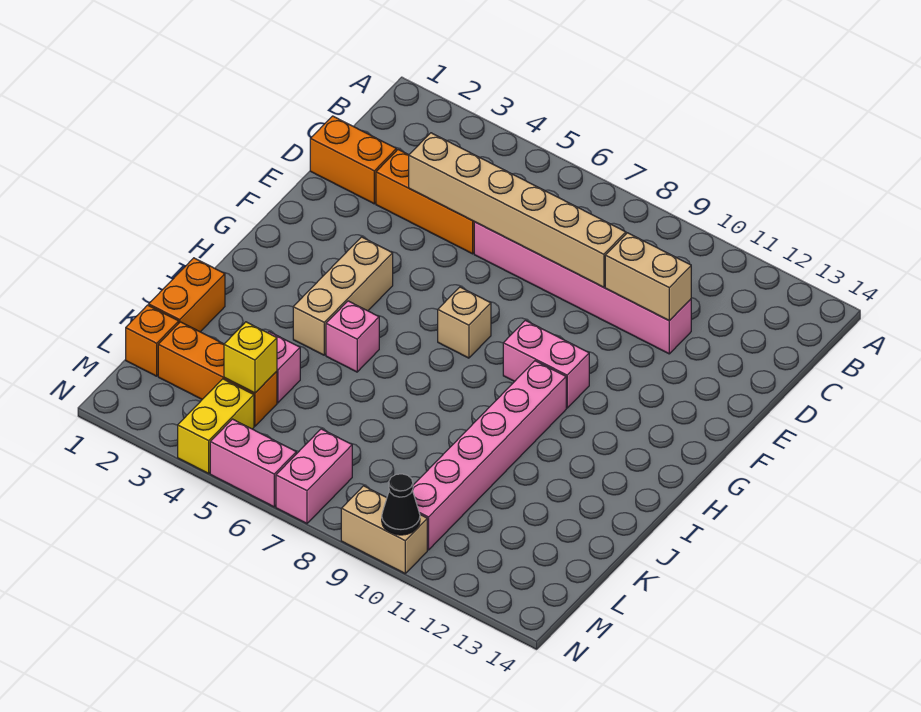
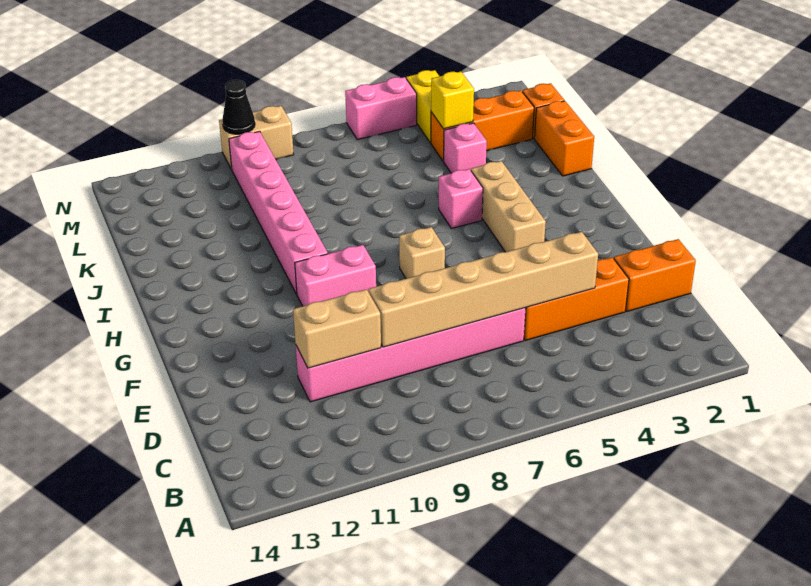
pink 1x2 brick [276,429,352,523] -> none

